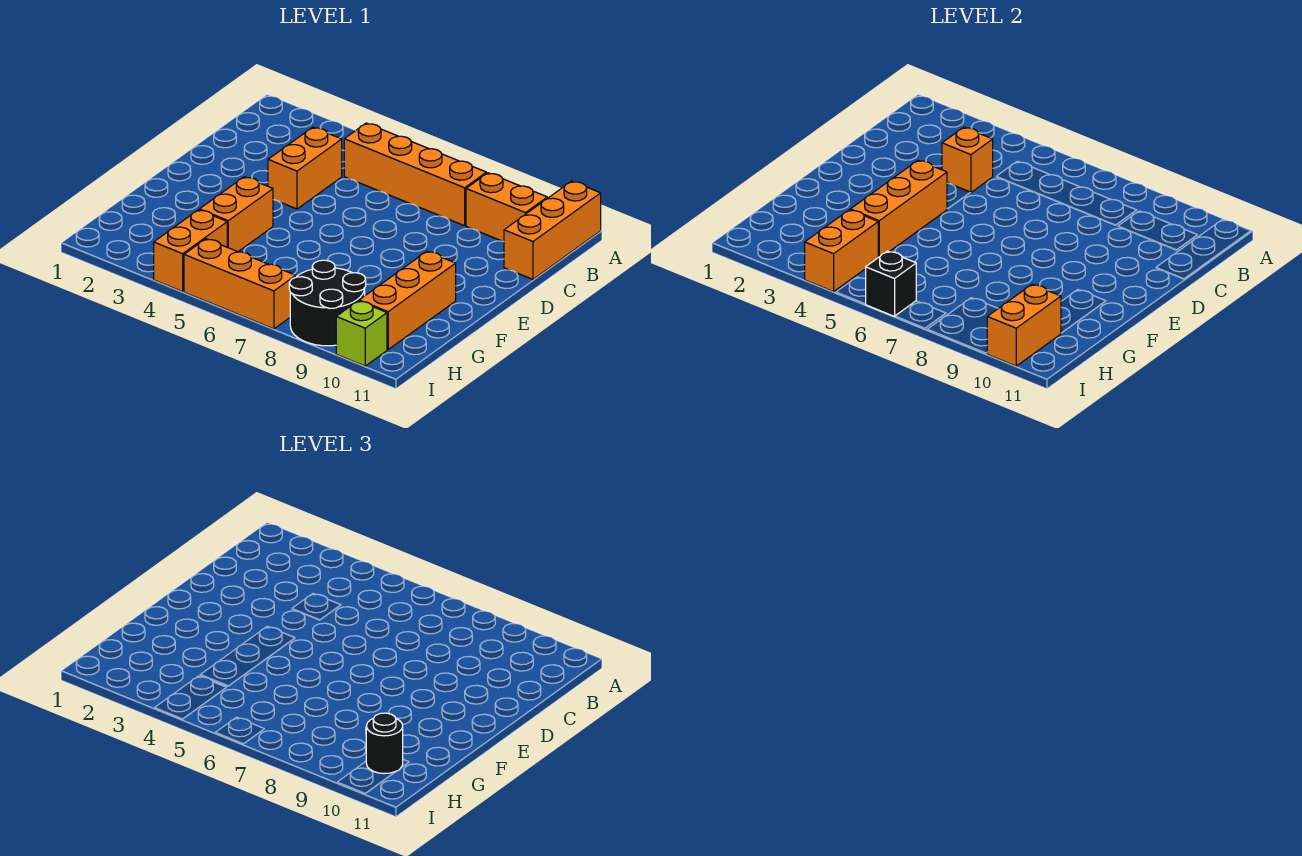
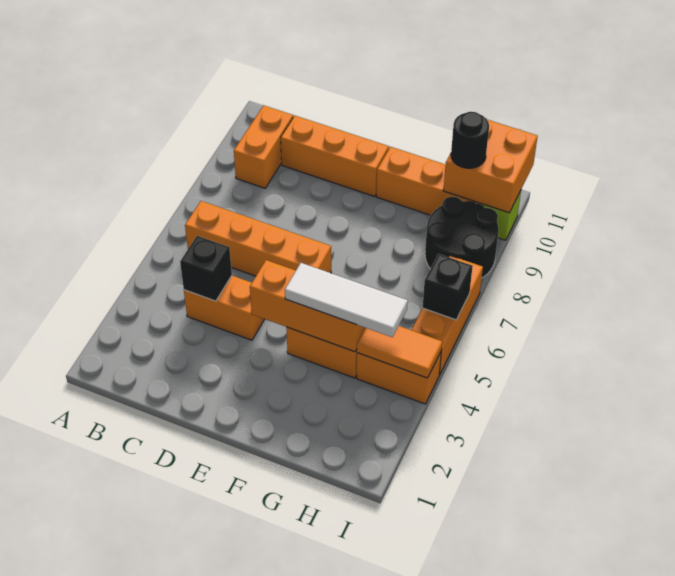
orange 1x3 brick [504,181,601,279] -> orange 1x3 brick moved to [281,116,389,196]
orange 1x4 brick [344,123,486,226] -> orange 1x4 brick turned to [185,201,331,276]
orange 1x1 brick [942,127,993,193] -> black 1x1 brick [180,236,232,301]
none -> white 1x3 tile [285,263,408,337]
orange 1x2 brick [805,210,878,292] -> orange 1x2 tile [357,326,442,378]
orange 1x2 brick [987,284,1061,366] -> orange 2x2 brick [443,120,538,213]

